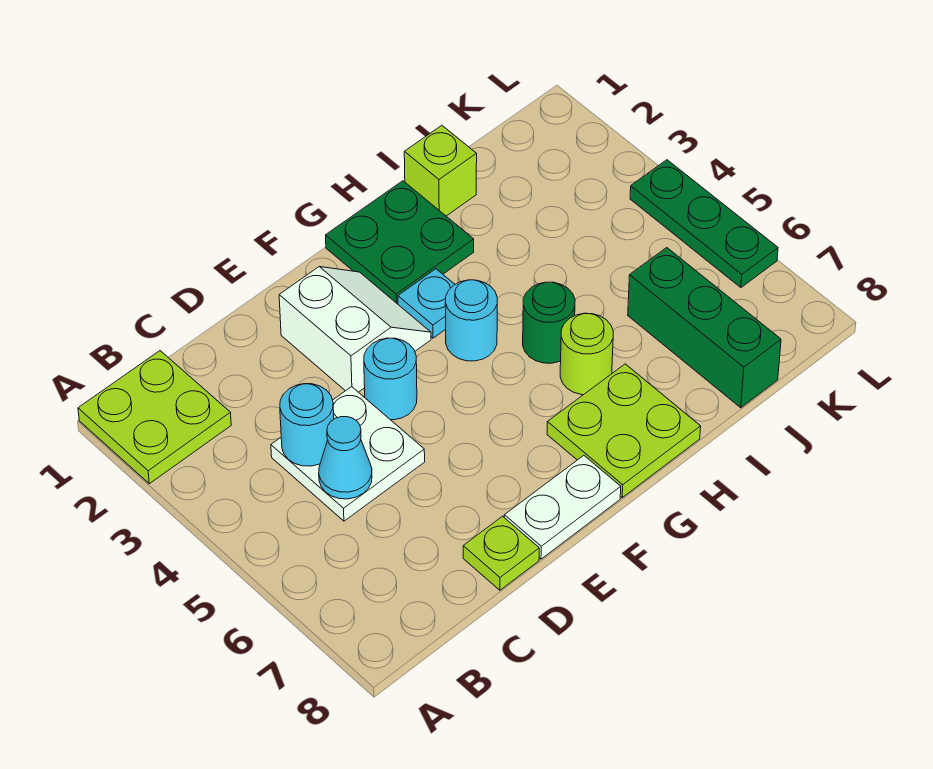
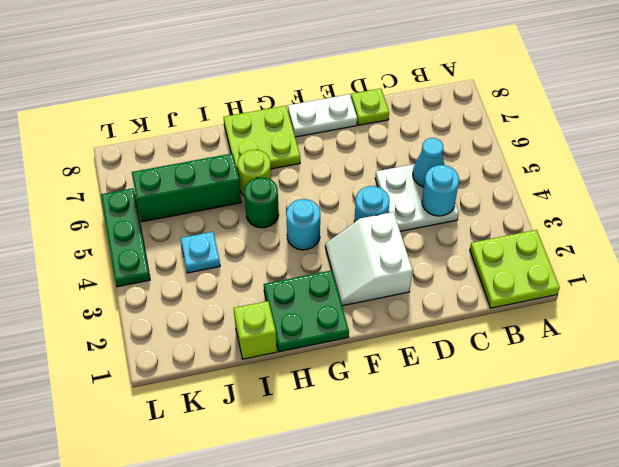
cyan 1x1 plate [398,269,455,338] -> cyan 1x1 plate moved to [180,232,220,273]
green 1x3 brick [628,248,781,408] -> green 1x3 brick turned to [132,153,241,222]

